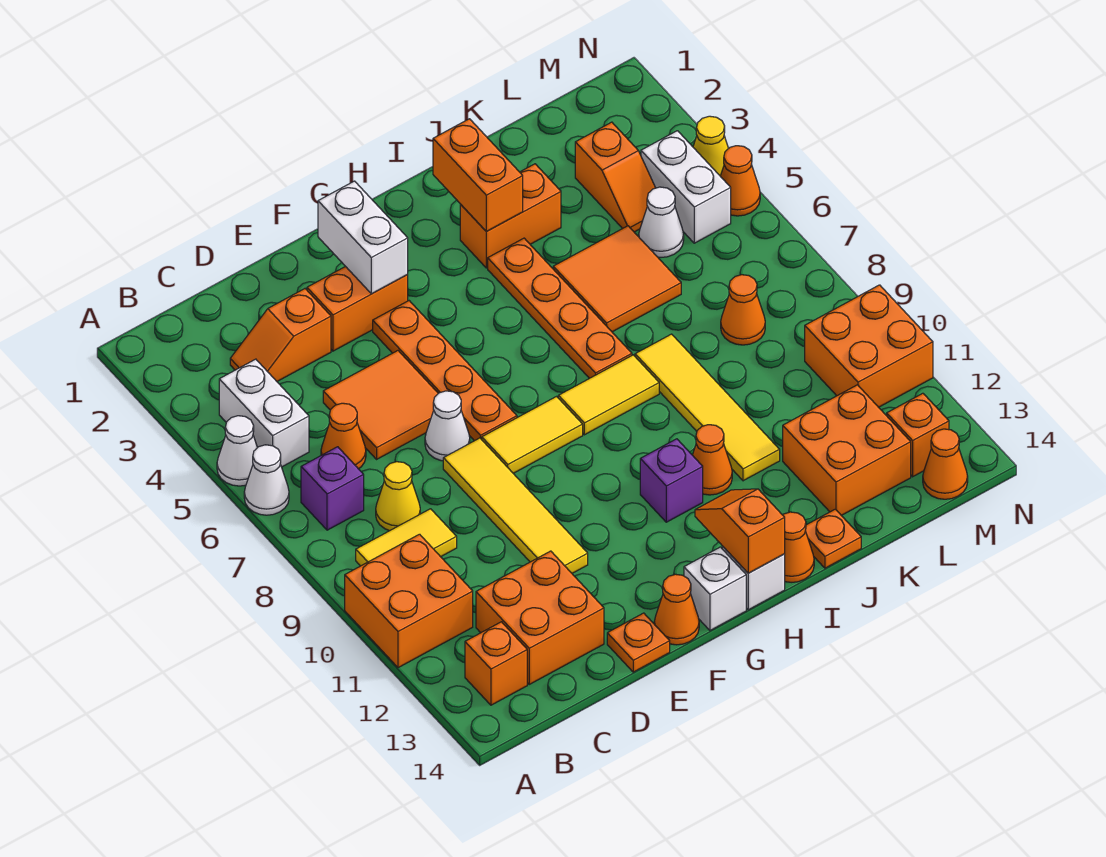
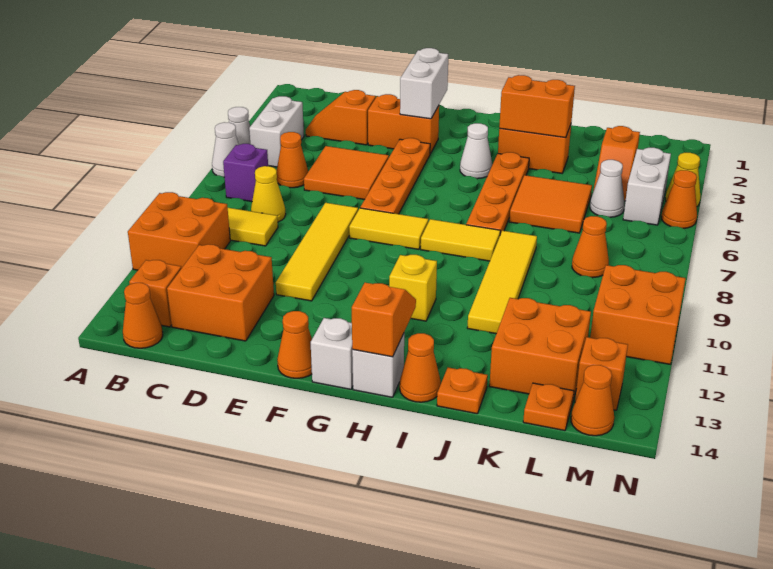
white 1x1 cone [425,391,470,461] -> white 1x1 cone moved to [460,123,492,179]
orange 1x1 plate [607,613,670,672] -> orange 1x1 plate moved to [523,383,574,431]
purple 1x1 brick [640,439,703,522] -> yellow 1x1 brick [389,255,437,321]
orange 1x2 brick [433,119,523,232] -> orange 1x2 brick turned to [499,75,575,138]
orange 1x1 cone [693,425,732,495] -> orange 1x1 cone moved to [123,283,163,348]

